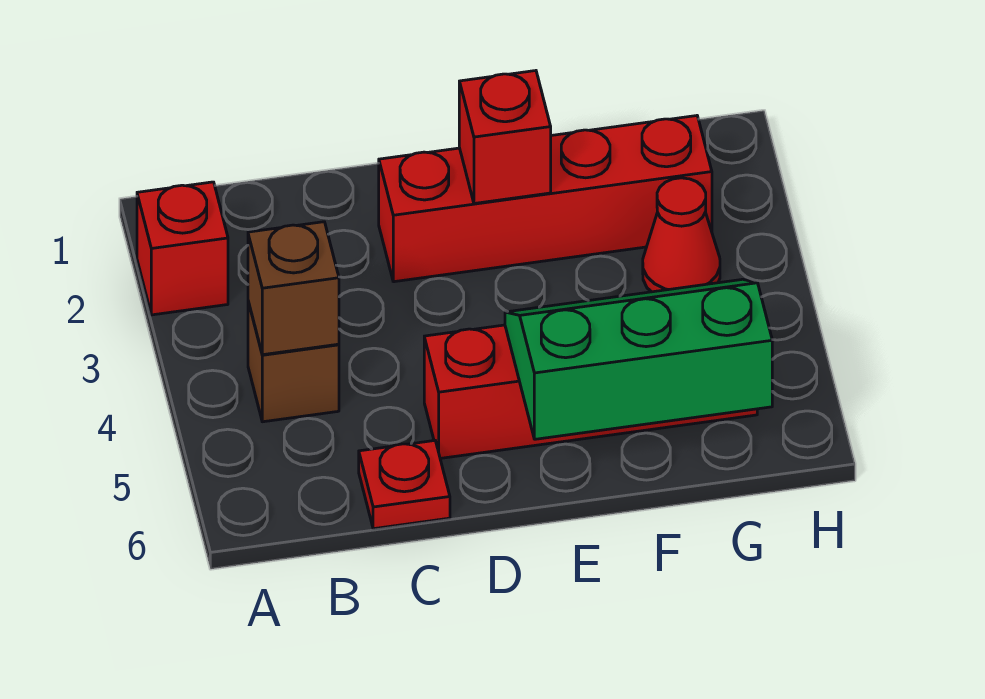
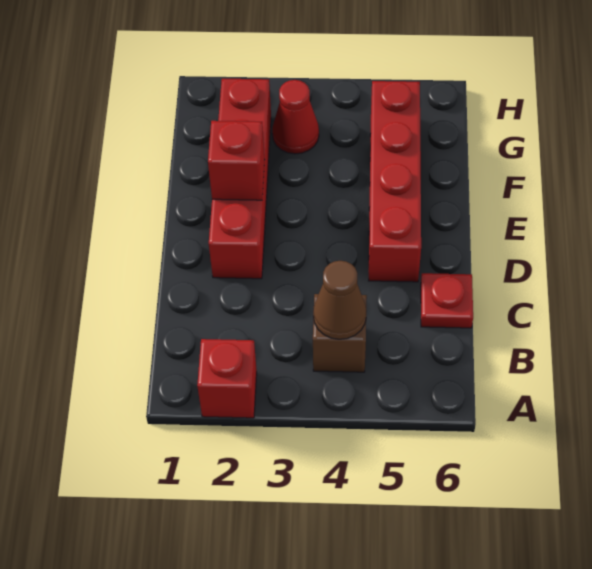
brown 1x1 brick [248,222,339,355] -> brown 1x1 cone [313,261,366,339]
green 2x3 slope [505,279,772,439] -> none

